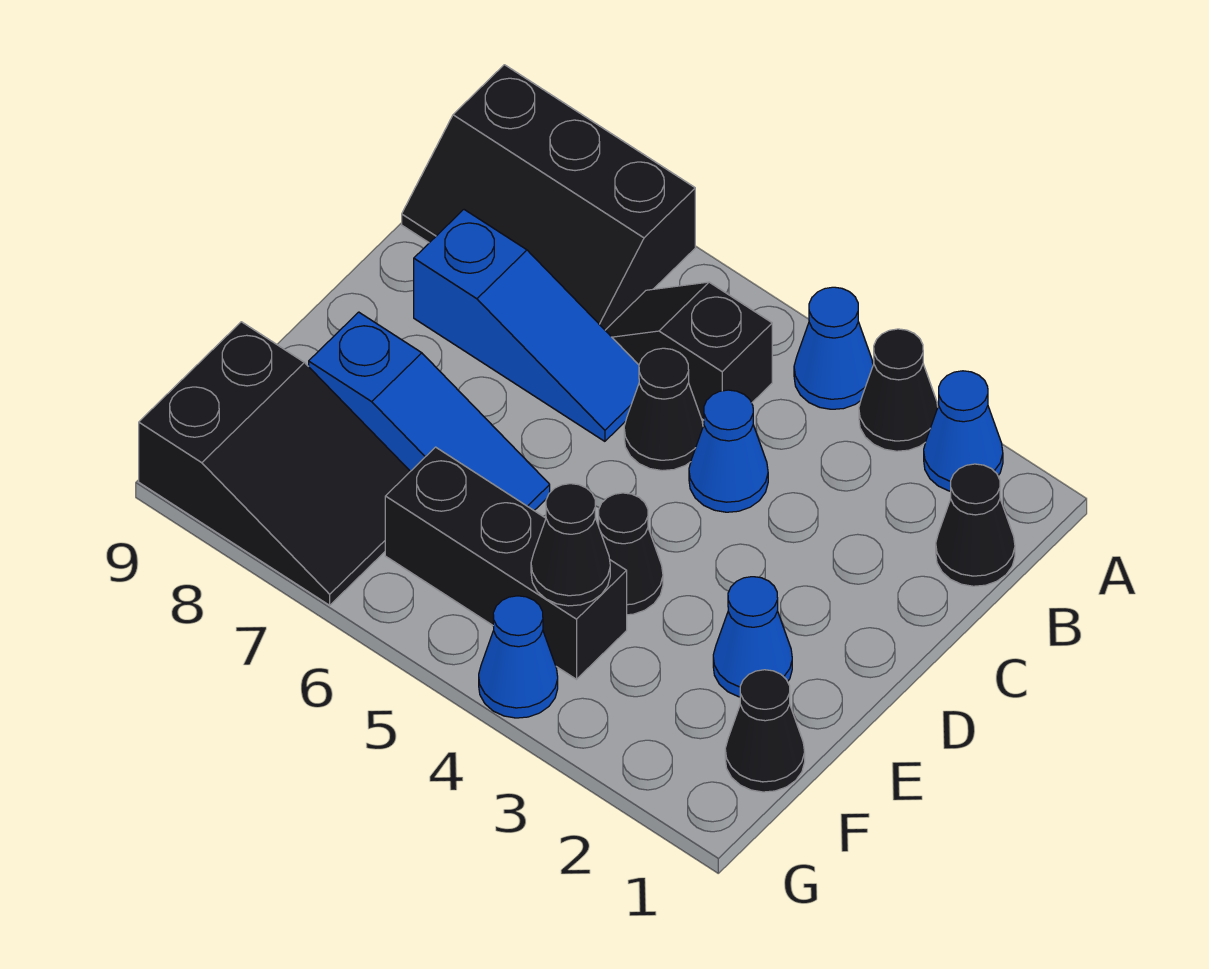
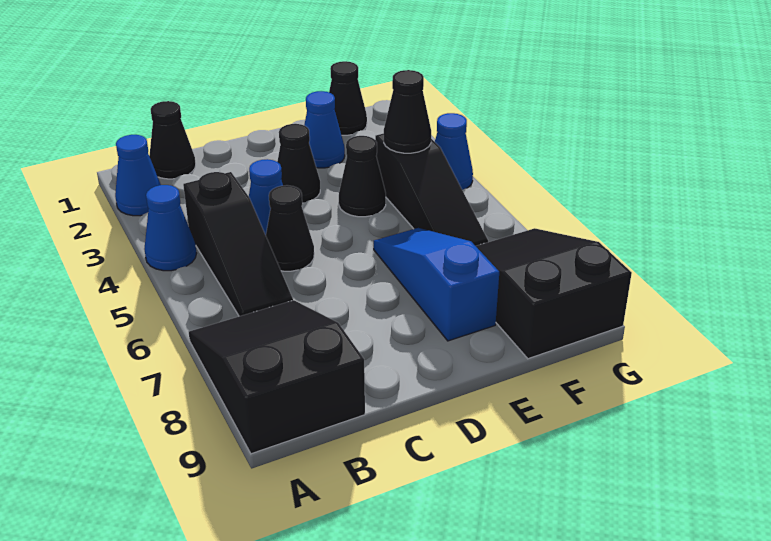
black 1x1 cone [859,329,938,451] -> black 1x1 cone moved to [277,124,320,203]
black 2x3 slope [402,65,695,330] -> black 2x3 slope turned to [189,300,365,454]
black 1x2 slope [605,282,772,420] -> black 1x3 slope [183,172,293,316]
blue 1x3 slope [414,210,639,441] -> none
black 1x3 brick [385,447,627,679] -> black 1x3 slope [375,134,488,246]

